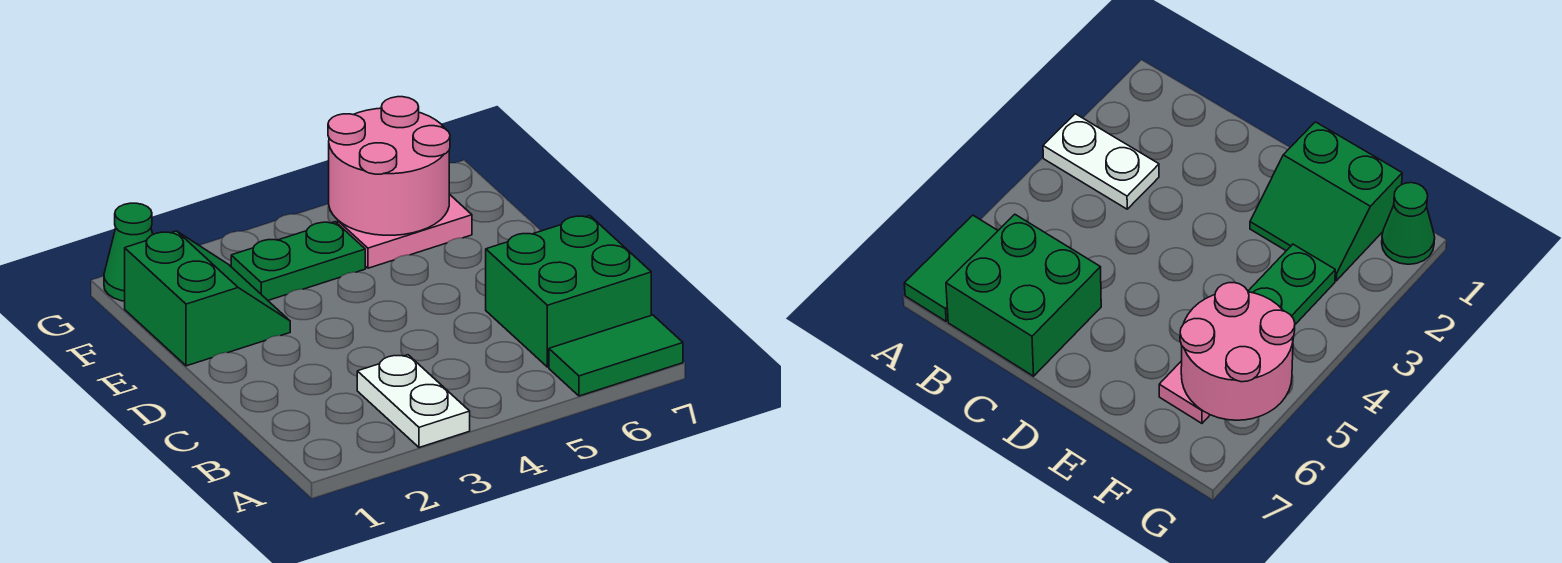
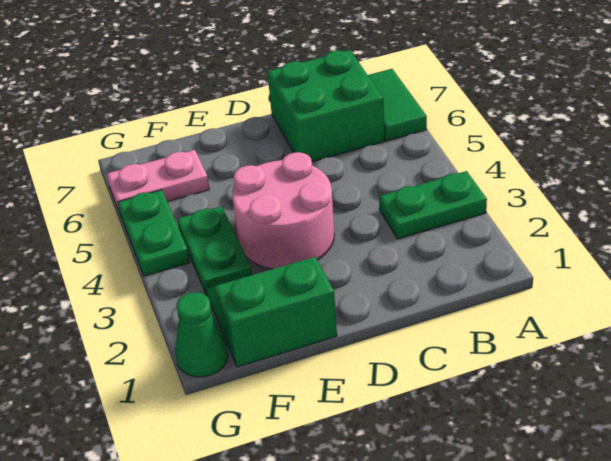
white 1x2 plate [357,355,470,447] -> green 1x2 plate [379,171,487,239]
pink 1x2 plate [338,194,472,268] -> pink 1x2 plate turned to [107,150,209,213]
pink 2x2 round brick [328,97,450,235] -> pink 2x2 round brick moved to [232,152,334,269]
none -> green 1x2 plate [118,190,190,276]

